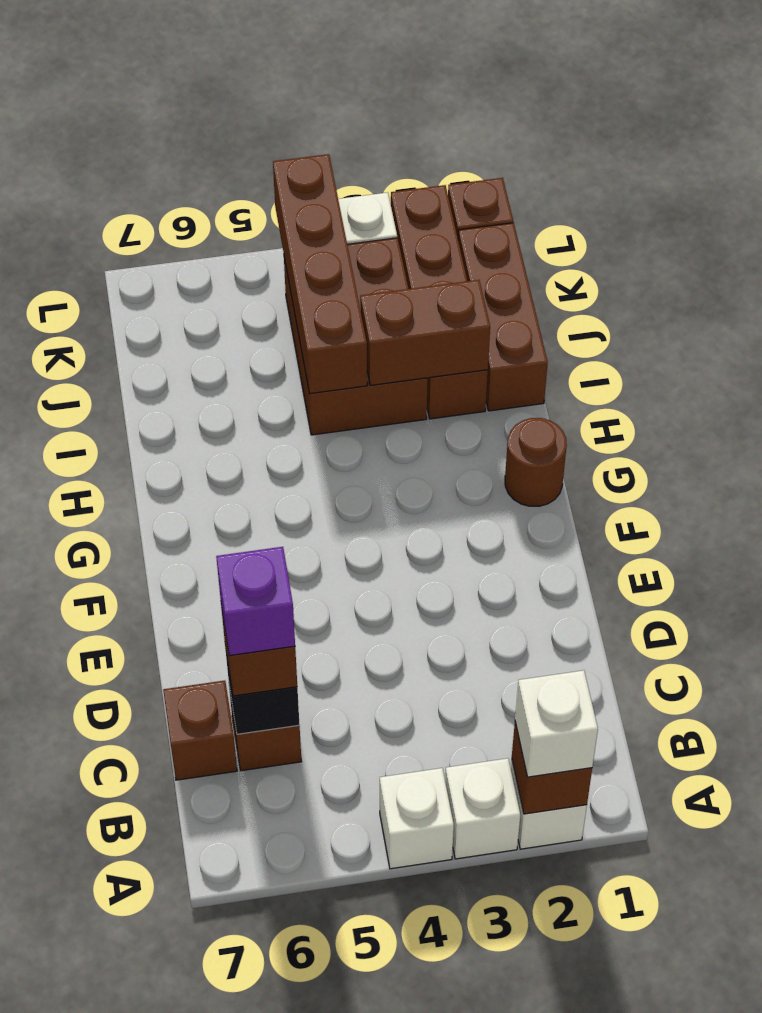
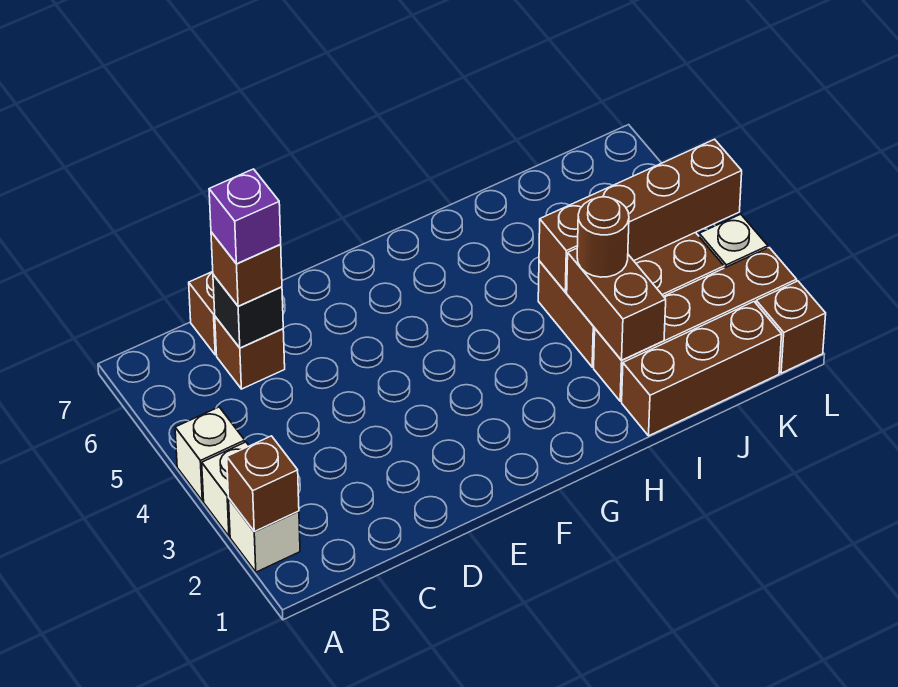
white 1x1 brick [515,670,598,777] -> none
brown 1x1 round brick [505,418,567,506] -> brown 1x1 round brick moved to [577,197,629,277]

